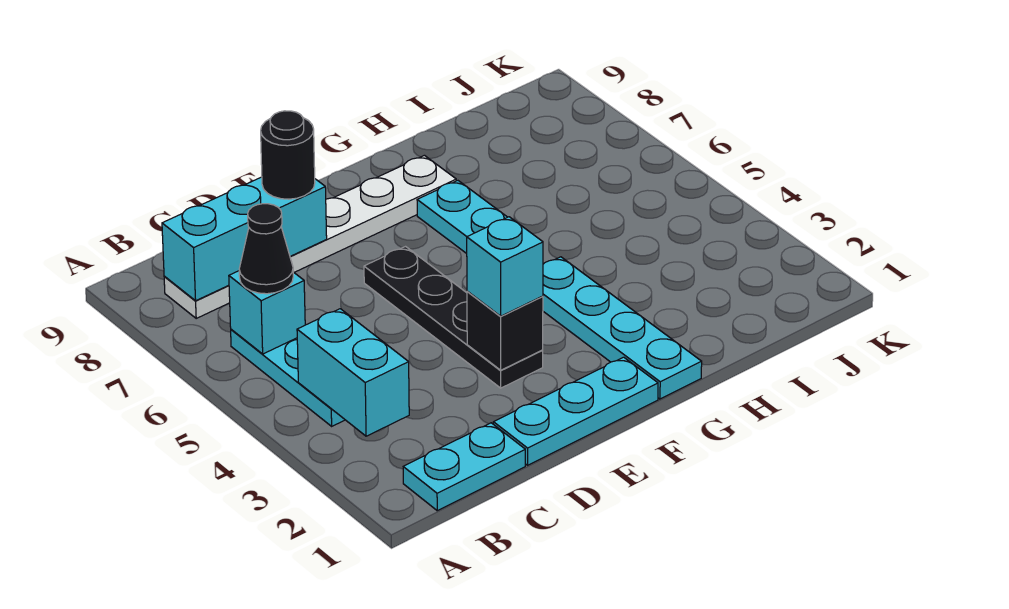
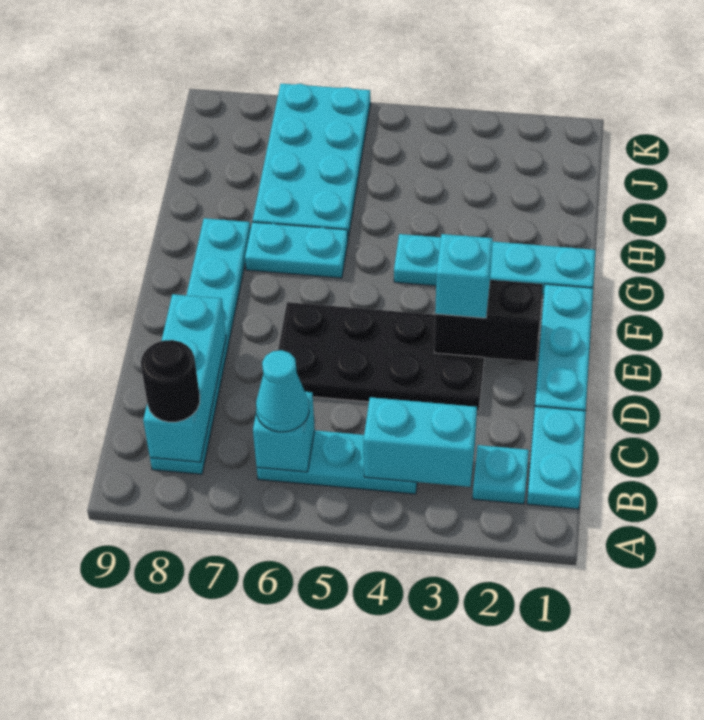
none -> cyan 1x1 plate [473,445,529,504]
black 1x1 cone [239,204,293,294] -> cyan 1x1 cone [256,350,309,432]
white 1x6 plate [164,155,456,318] -> cyan 1x6 plate [150,218,251,474]
black 1x1 round brick [261,111,315,199] -> black 1x1 round brick moved to [141,340,200,422]
black 1x4 plate [364,247,543,388] -> black 2x4 plate [278,302,484,411]
black 1x1 brick [467,291,543,370] -> black 1x2 brick [434,280,543,362]
none -> cyan 2x4 plate [253,84,371,238]

